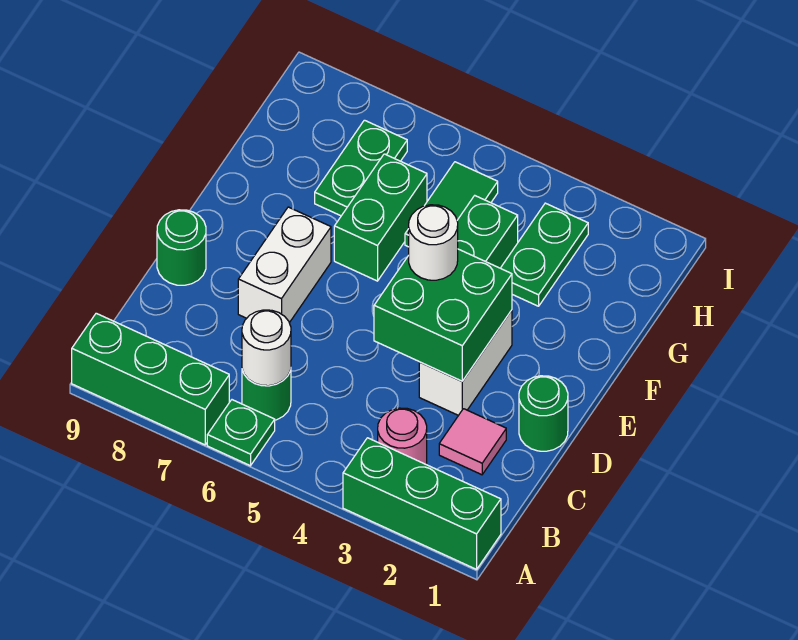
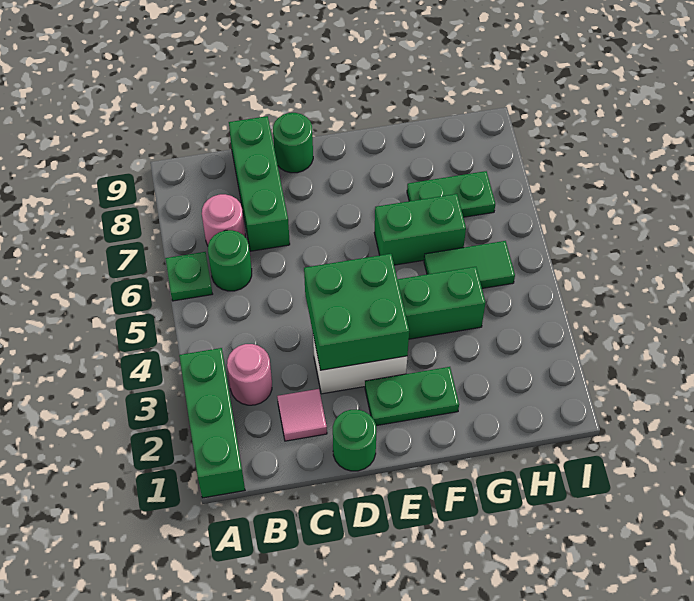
green 1x3 brick [72,313,229,445] -> green 1x3 brick moved to [229,116,290,251]
white 1x1 round brick [242,310,291,386] -> none
none -> pink 1x1 round brick [202,194,245,246]
white 1x2 brick [238,207,331,323] -> none
white 1x1 round brick [409,205,458,280] -> none
green 1x2 plate [501,203,588,306] -> green 1x2 plate moved to [365,367,459,426]

